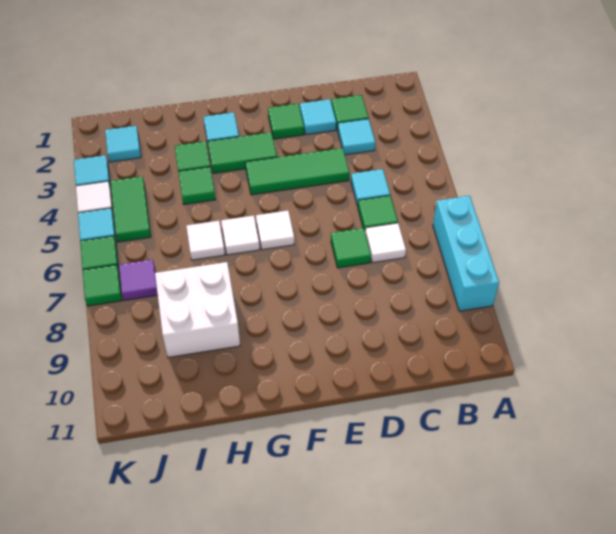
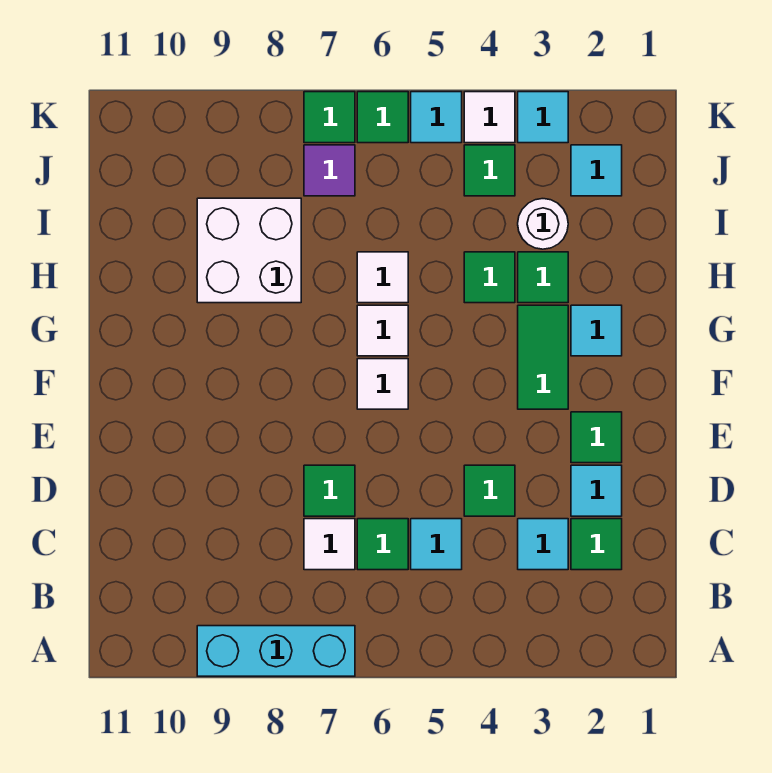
green 1x3 tile [246,148,349,195] -> green 1x1 tile [464,465,515,516]
none -> white 1x1 round brick [518,199,568,249]
green 1x2 tile [110,177,151,242] -> green 1x1 tile [464,145,515,196]

